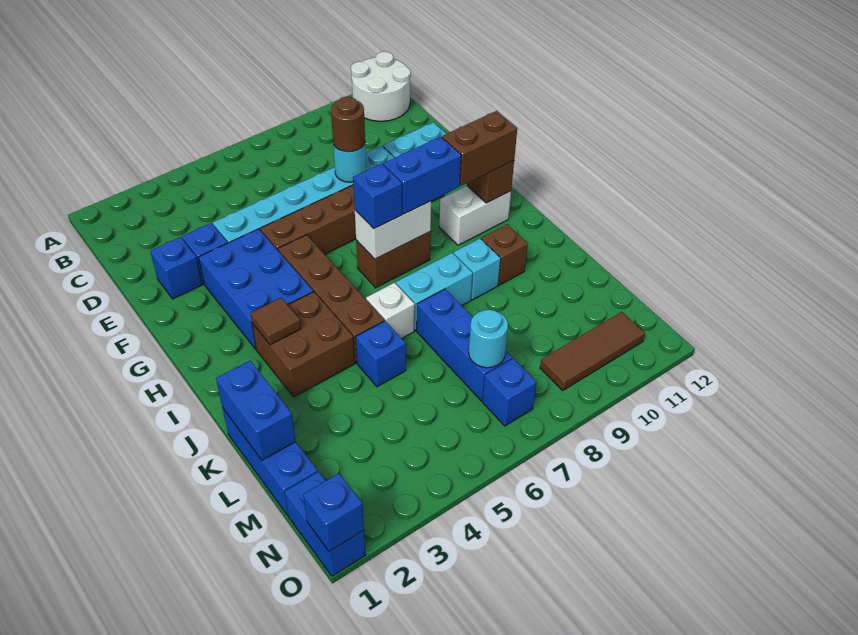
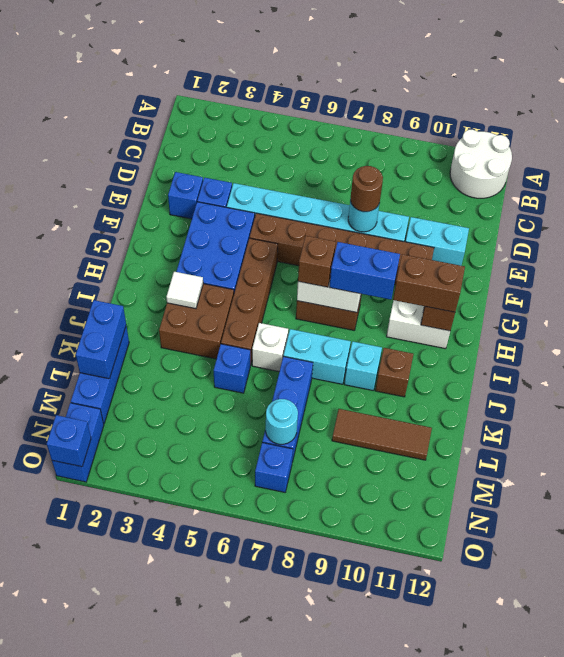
blue 1x1 brick [353,164,402,229] -> brown 1x1 brick [298,236,336,287]
brown 1x1 tile [250,298,301,345] -> white 1x1 tile [166,272,203,309]
brown 1x3 tile [540,312,645,390] -> brown 1x3 tile moved to [332,409,432,460]

